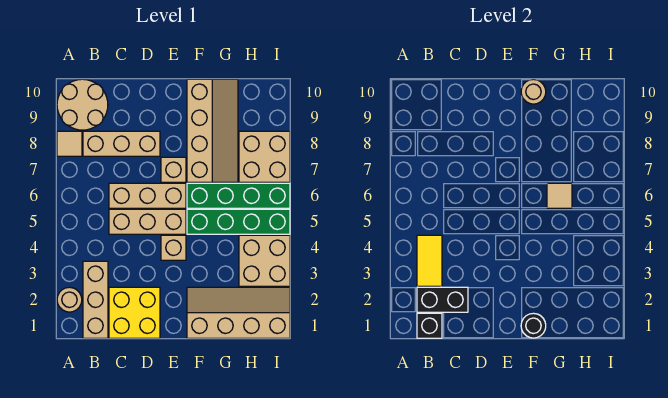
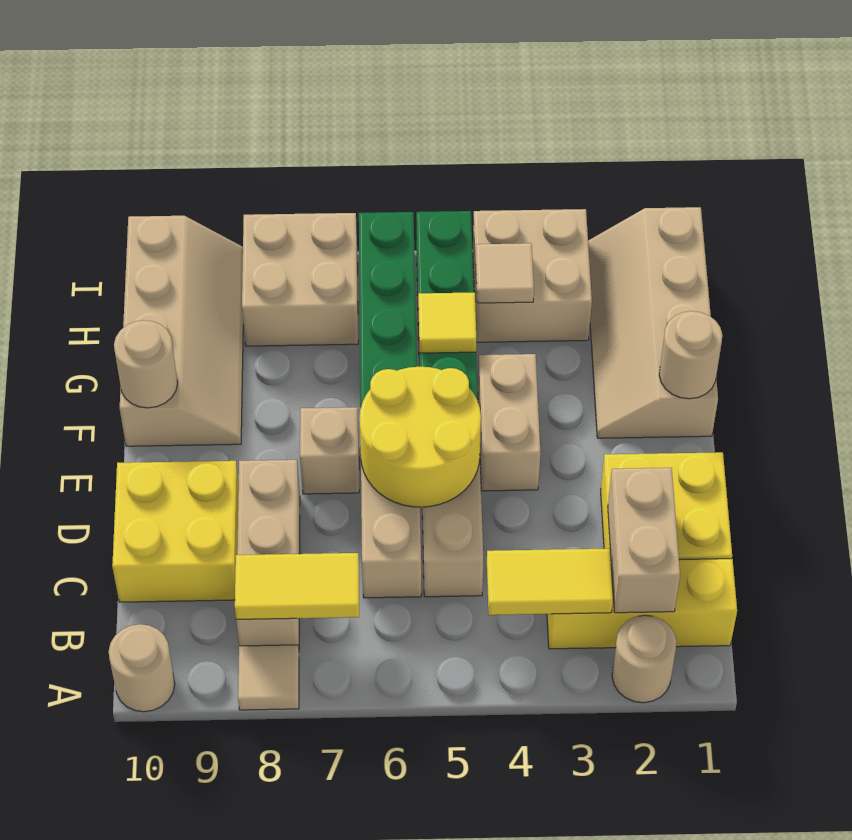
tan 2x2 round brick [57,79,108,130] -> tan 1x1 round brick [109,624,175,712]
tan 1x3 brick [83,261,108,338] -> yellow 1x3 brick [547,559,737,649]
black 1x1 brick [417,313,442,338] -> none
black 1x2 brick [417,287,468,312] -> tan 1x2 brick [608,468,680,613]
none -> yellow 1x2 tile [235,553,359,620]
none -> yellow 2x2 brick [112,461,239,602]
none -> yellow 2x2 round brick [359,367,481,507]
tan 1x1 brick [161,235,186,260] -> tan 1x2 brick [478,354,541,491]
black 1x1 round brick [521,313,546,338] -> tan 1x1 round brick [659,311,722,399]
tan 2x4 slope [187,79,238,182] -> tan 2x4 slope turned to [120,216,243,446]
none -> yellow 1x1 tile [418,292,476,353]
tan 1x1 tile [547,183,572,208] -> tan 1x1 tile moved to [476,243,534,303]

